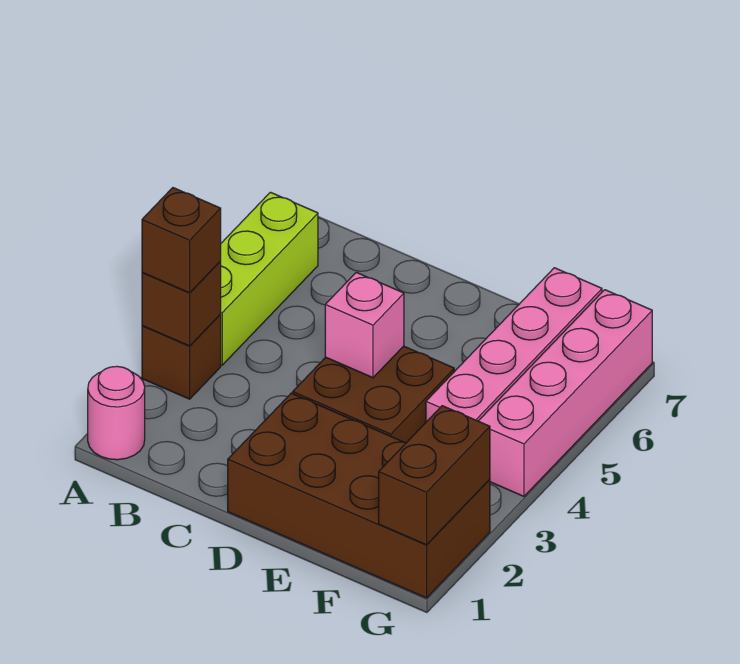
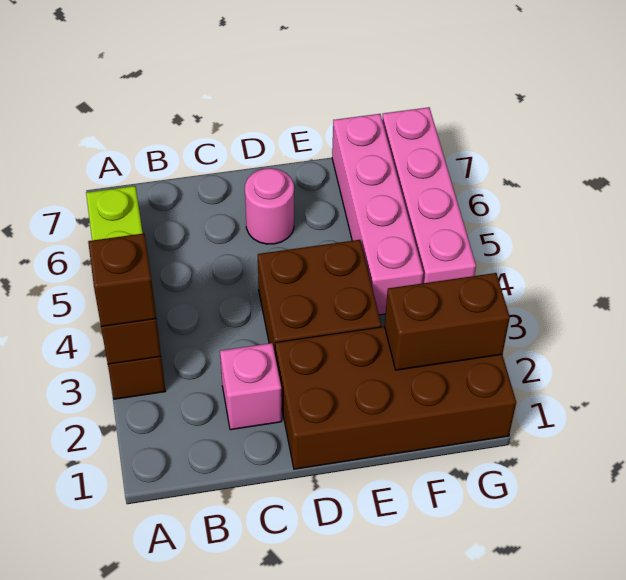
pink 1x1 round brick [88,366,145,460] -> pink 1x1 round brick moved to [245,168,294,244]
pink 1x1 brick [325,272,404,378] -> pink 1x1 brick moved to [220,343,282,430]
brown 1x2 brick [379,406,490,545] -> brown 1x2 brick turned to [385,273,510,370]

